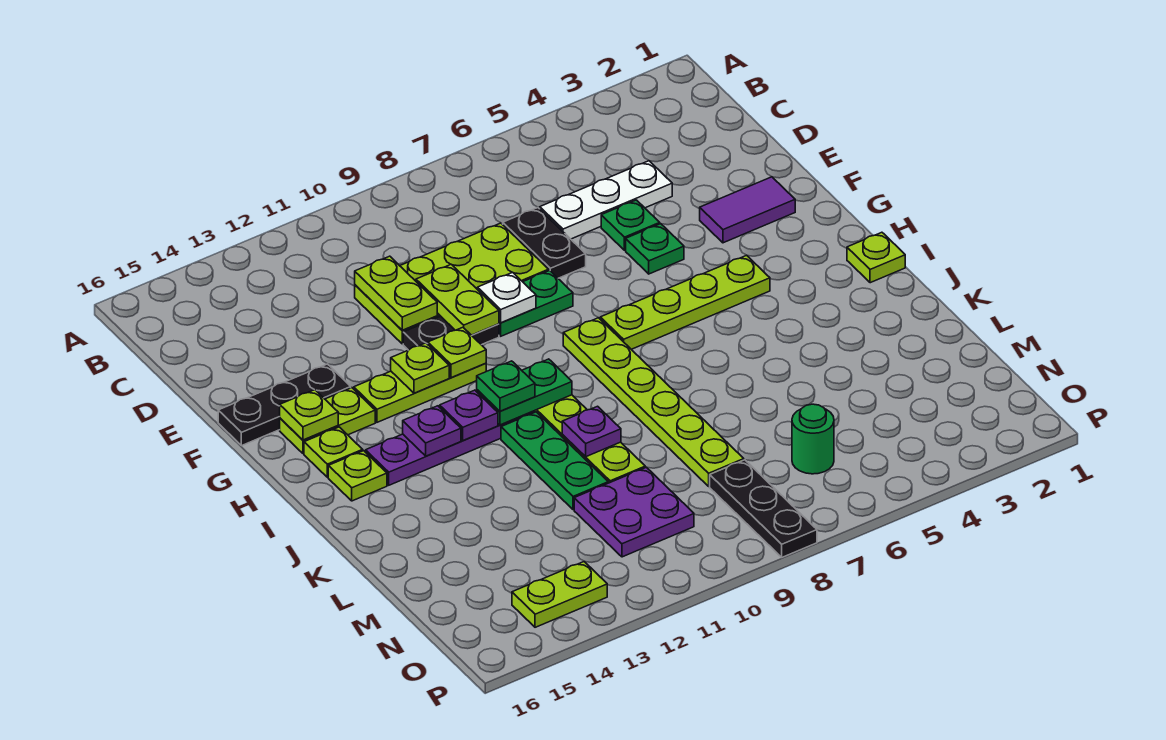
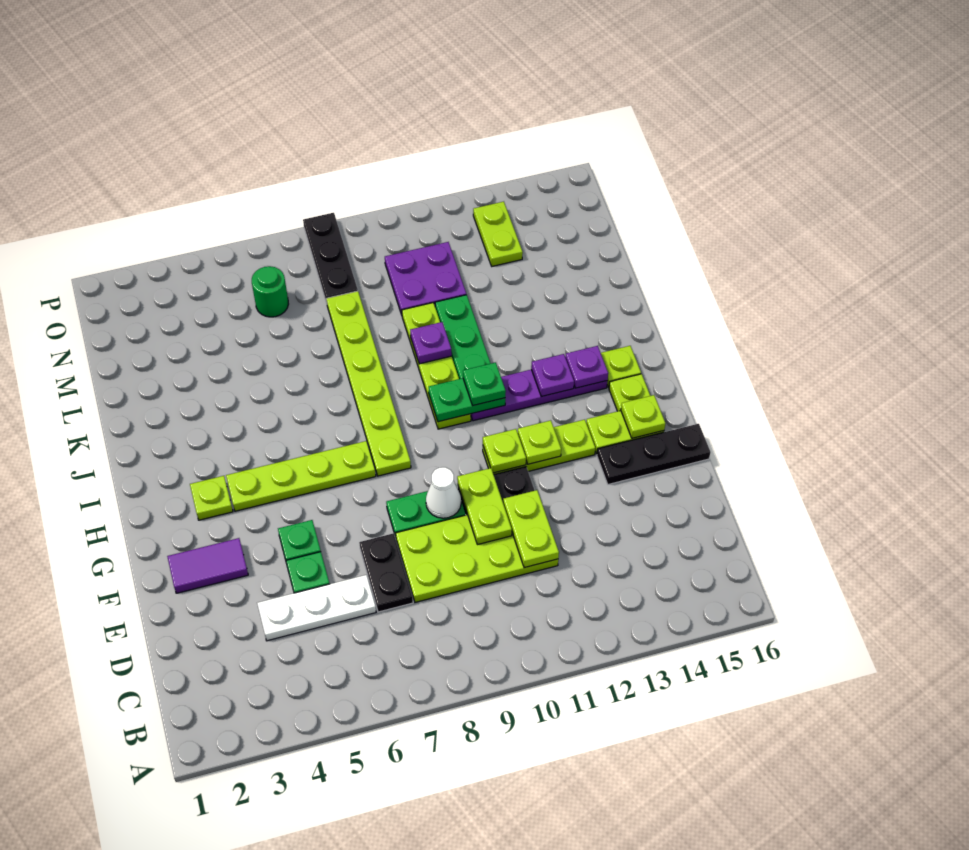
white 1x1 plate [477,272,536,323] -> white 1x1 cone [426,467,461,518]
lime 1x1 plate [847,232,905,283] -> lime 1x1 plate moved to [190,476,233,520]
purple 1x1 plate [440,390,498,440] -> purple 1x1 plate moved to [565,346,608,388]
lime 1x2 plate [512,562,607,627] -> lime 1x2 plate turned to [473,202,523,266]

